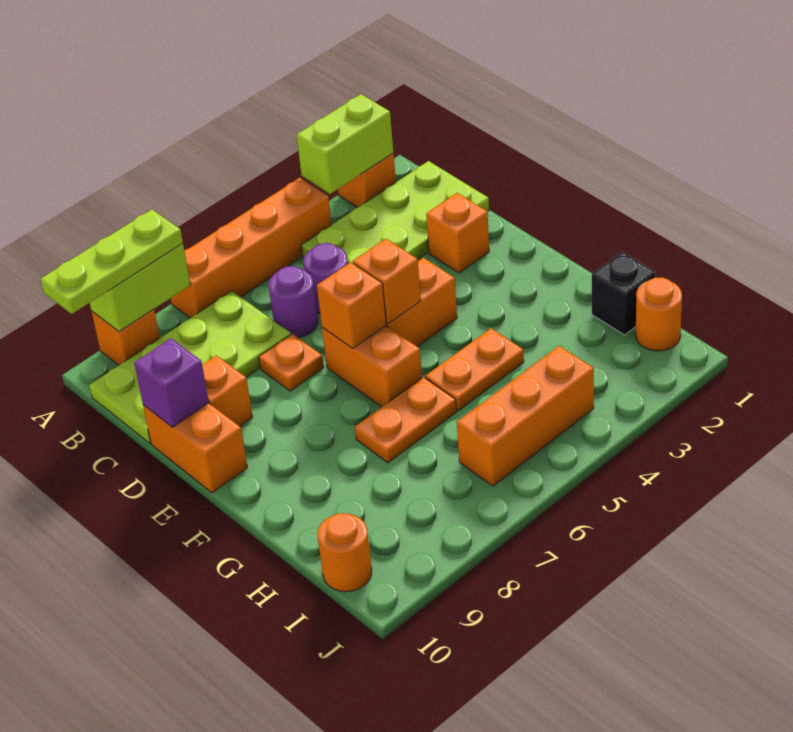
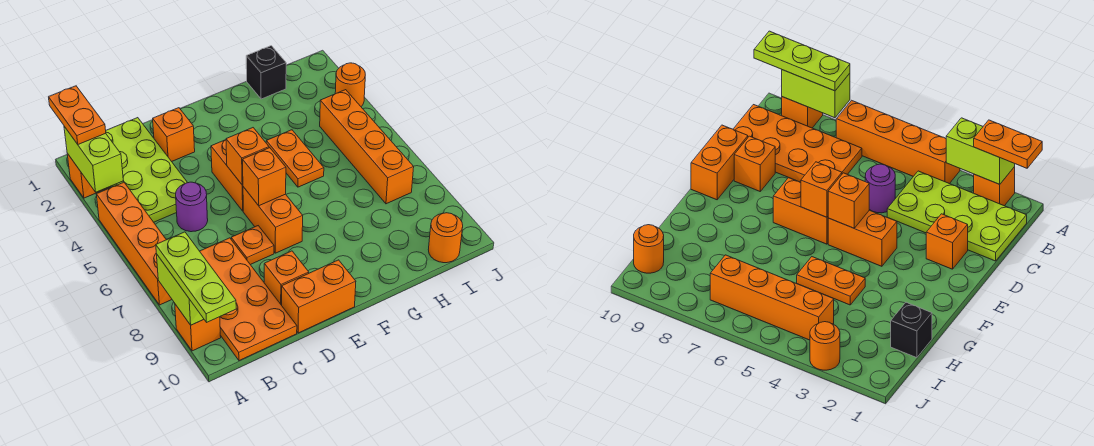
lime 2x4 plate [89,291,291,443] -> orange 2x4 plate [200,238,297,361]
purple 1x1 round brick [269,266,318,338] -> none
purple 1x1 brick [134,338,209,427] -> none
orange 1x2 brick [322,326,422,407] -> orange 1x2 brick turned to [243,187,303,253]
orange 1x2 plate [355,377,456,463] -> orange 1x2 plate moved to [49,86,106,144]
orange 1x1 round brick [636,277,682,351] -> orange 1x1 round brick moved to [335,63,365,106]
orange 1x3 brick [457,346,594,486] -> orange 1x4 brick [320,90,414,204]

